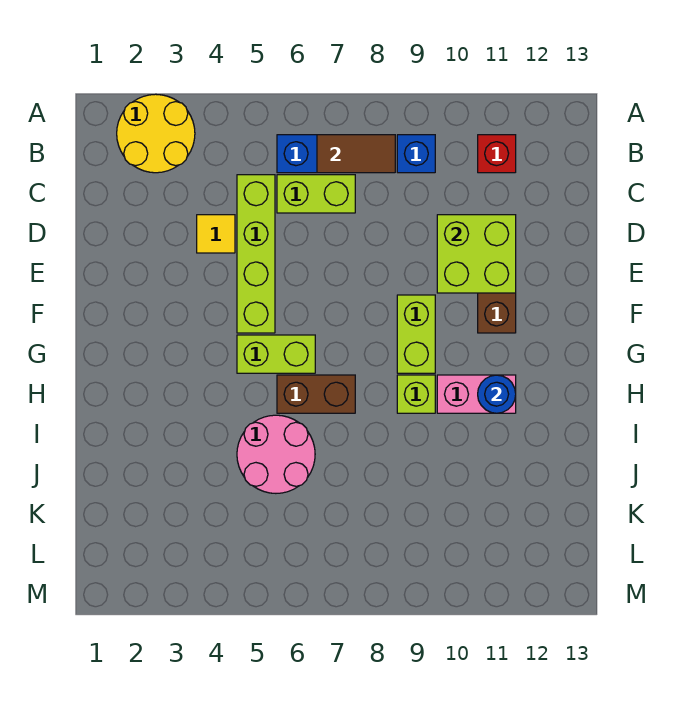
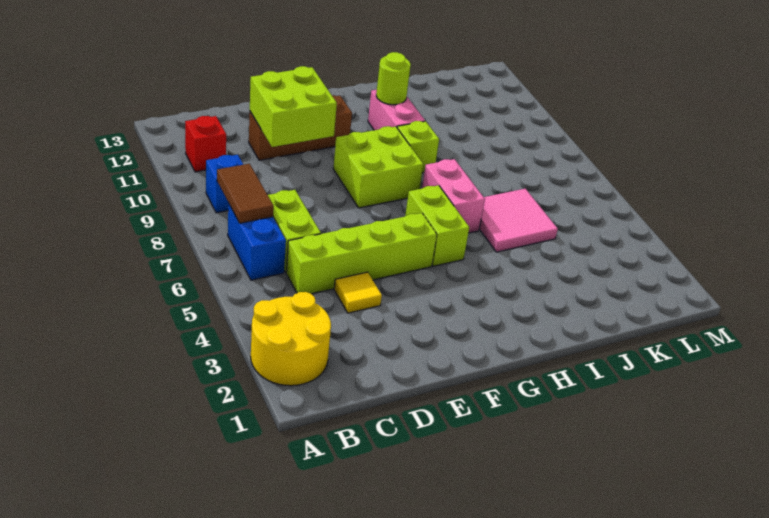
lime 1x2 brick [397,295,435,373] -> lime 2x2 brick [333,126,423,208]
brown 1x2 brick [277,375,355,413] -> pink 1x2 brick [422,159,485,233]
blue 1x1 round brick [478,375,516,413] -> lime 1x1 round brick [376,52,411,105]
pink 2x2 round brick [237,415,315,493] -> pink 2x2 tile [479,189,558,252]

